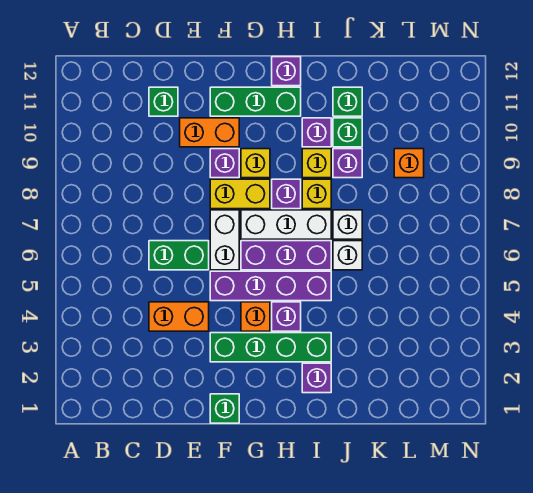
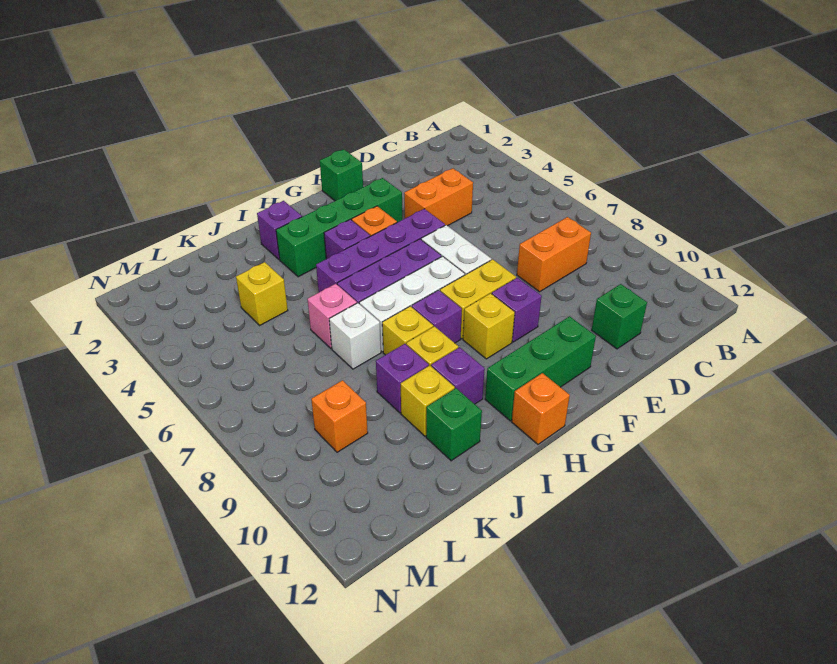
green 1x2 brick [149,241,209,270] -> none
orange 1x2 brick [180,118,239,147] -> orange 1x2 brick moved to [517,217,591,292]
purple 1x1 brick [272,57,301,86] -> orange 1x1 brick [512,373,570,444]
white 1x1 brick [333,241,362,270] -> pink 1x1 brick [307,284,357,348]
green 1x1 brick [333,118,362,147] -> yellow 1x1 brick [401,366,455,436]
none -> yellow 1x1 brick [236,262,288,325]

